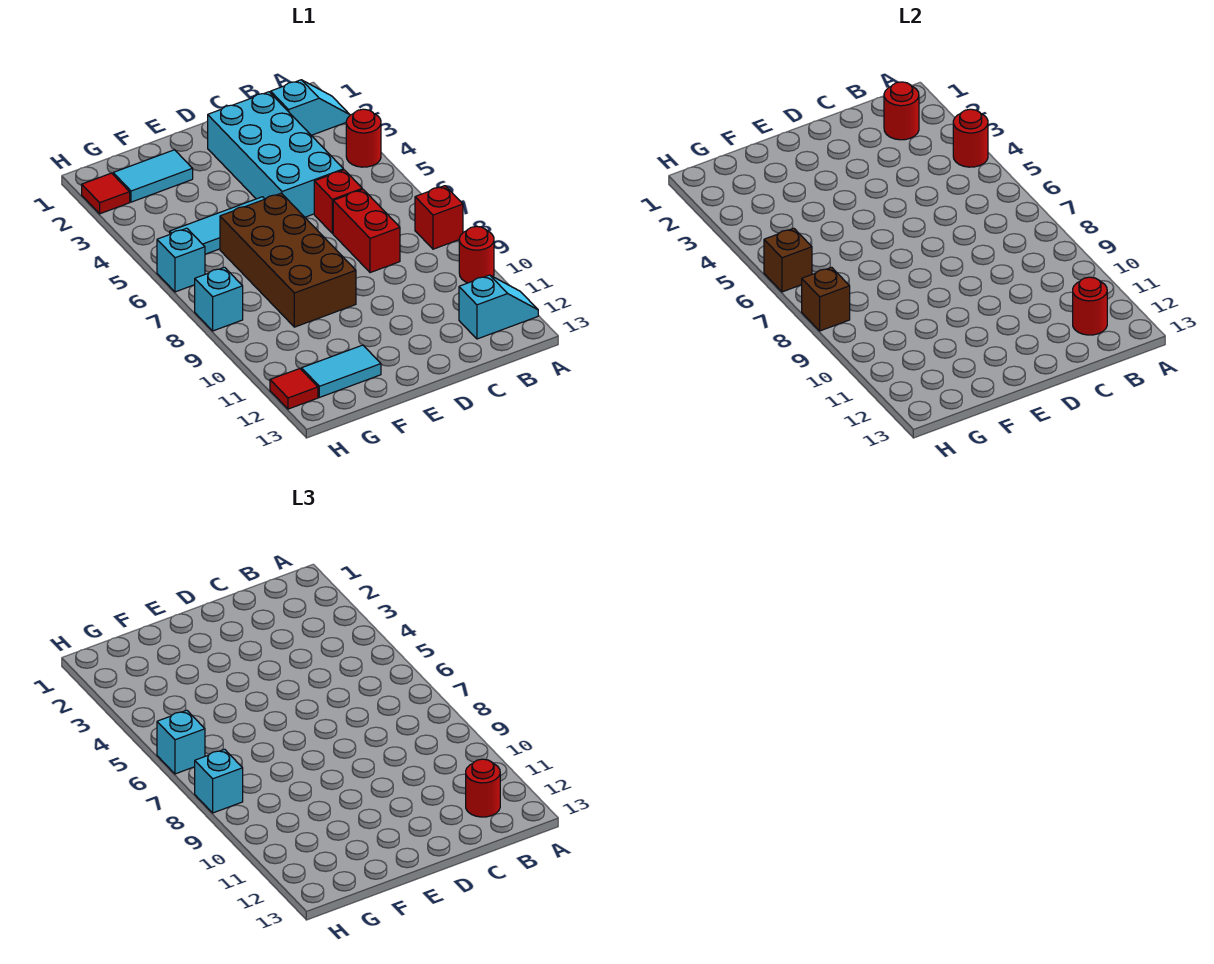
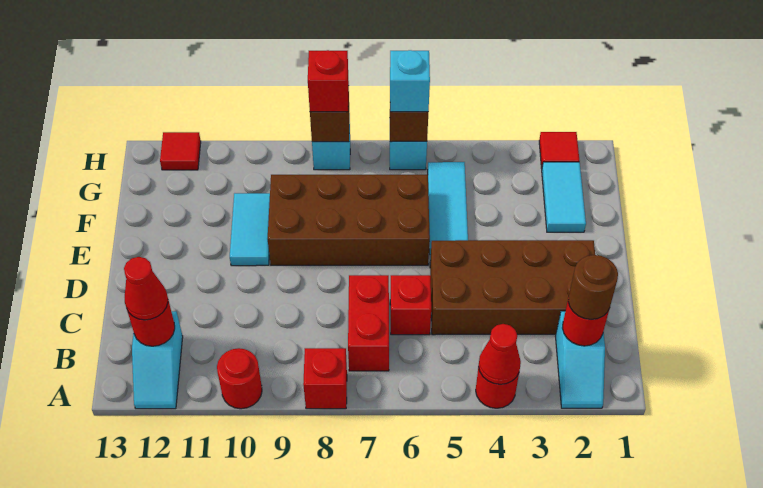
red 1x1 round brick [953,109,988,167] -> red 1x1 cone [478,324,521,384]
none -> brown 1x1 round brick [568,255,618,320]
red 1x1 round brick [466,759,500,817] -> red 1x1 cone [124,257,168,320]
cyan 2x4 brick [208,92,344,217] -> brown 2x4 brick [430,240,595,335]
red 1x2 brick [333,189,400,273] -> red 1x2 brick turned to [348,275,389,371]
cyan 1x2 tile [302,345,381,397] -> cyan 1x2 tile moved to [230,193,270,266]
cyan 1x1 brick [195,749,243,813] -> red 1x1 brick [308,50,349,112]

